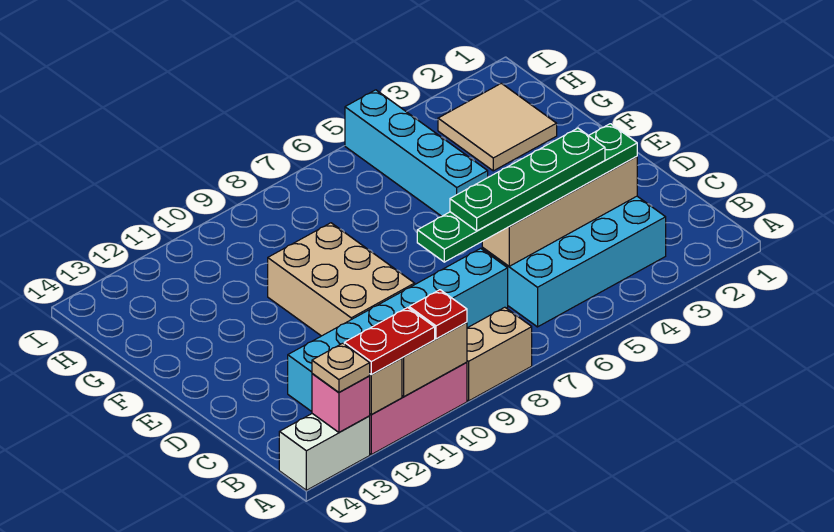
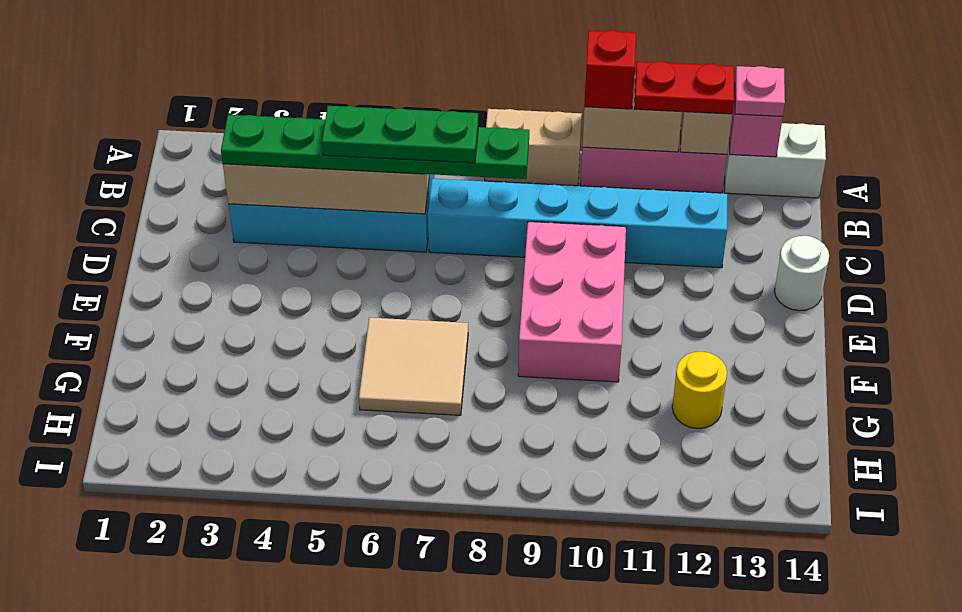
red 1x1 plate [409,290,467,339] -> red 1x1 brick [584,30,636,109]
tan 1x1 plate [312,343,370,392] -> pink 1x1 plate [735,66,785,117]
green 1x4 plate [450,128,605,231] -> green 1x3 plate [322,106,478,163]
tan 2x3 brick [268,223,415,336] -> pink 2x3 brick [518,222,626,382]
none -> white 1x1 round brick [775,236,829,311]
cyan 1x4 brick [345,90,488,216] -> none
tan 2x2 tile [438,83,557,171] -> tan 2x2 tile moved to [359,318,468,415]
none -> yellow 1x1 round brick [672,352,727,429]

